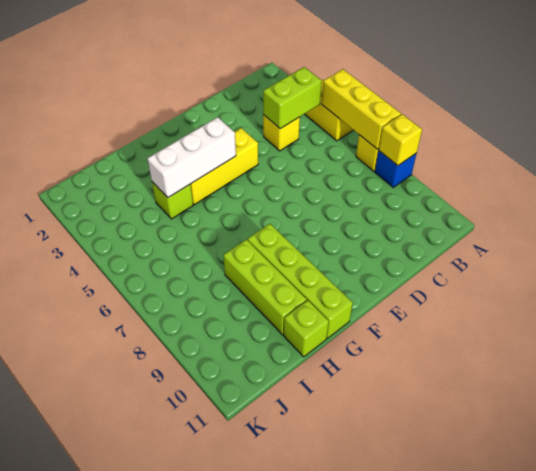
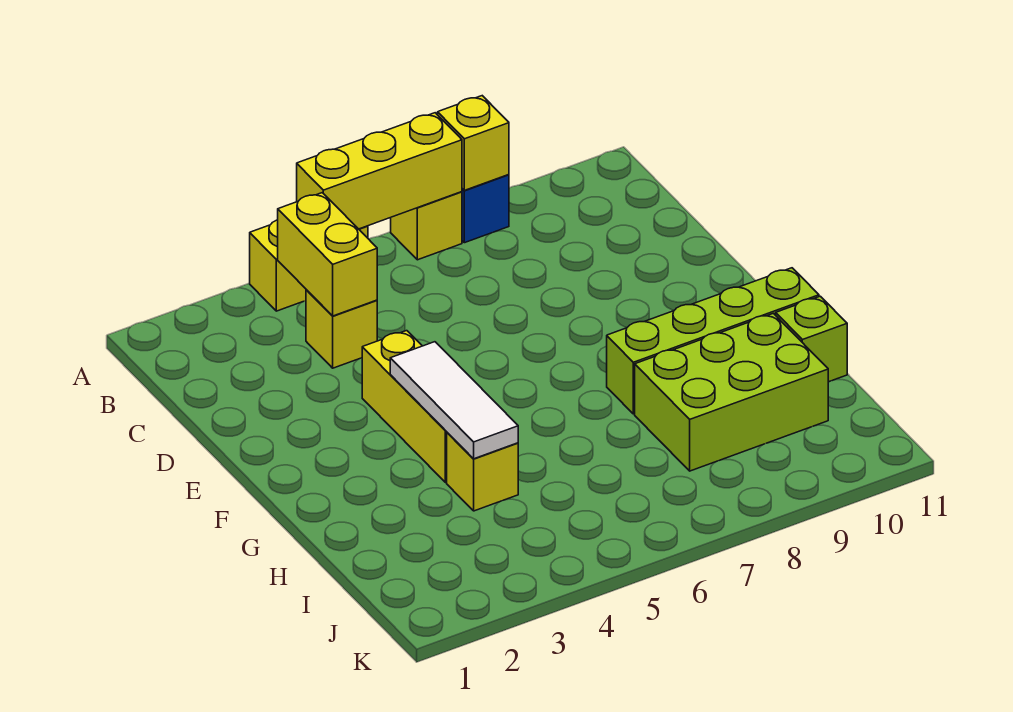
lime 1x2 brick [263,67,322,129] -> yellow 1x2 brick [278,193,377,316]
white 1x3 brick [147,117,236,198] -> white 1x3 tile [390,342,518,459]
lime 1x1 brick [152,182,193,219] -> yellow 1x1 brick [447,433,518,511]
lime 1x3 brick [223,240,307,335] -> lime 2x3 brick [635,313,828,471]

